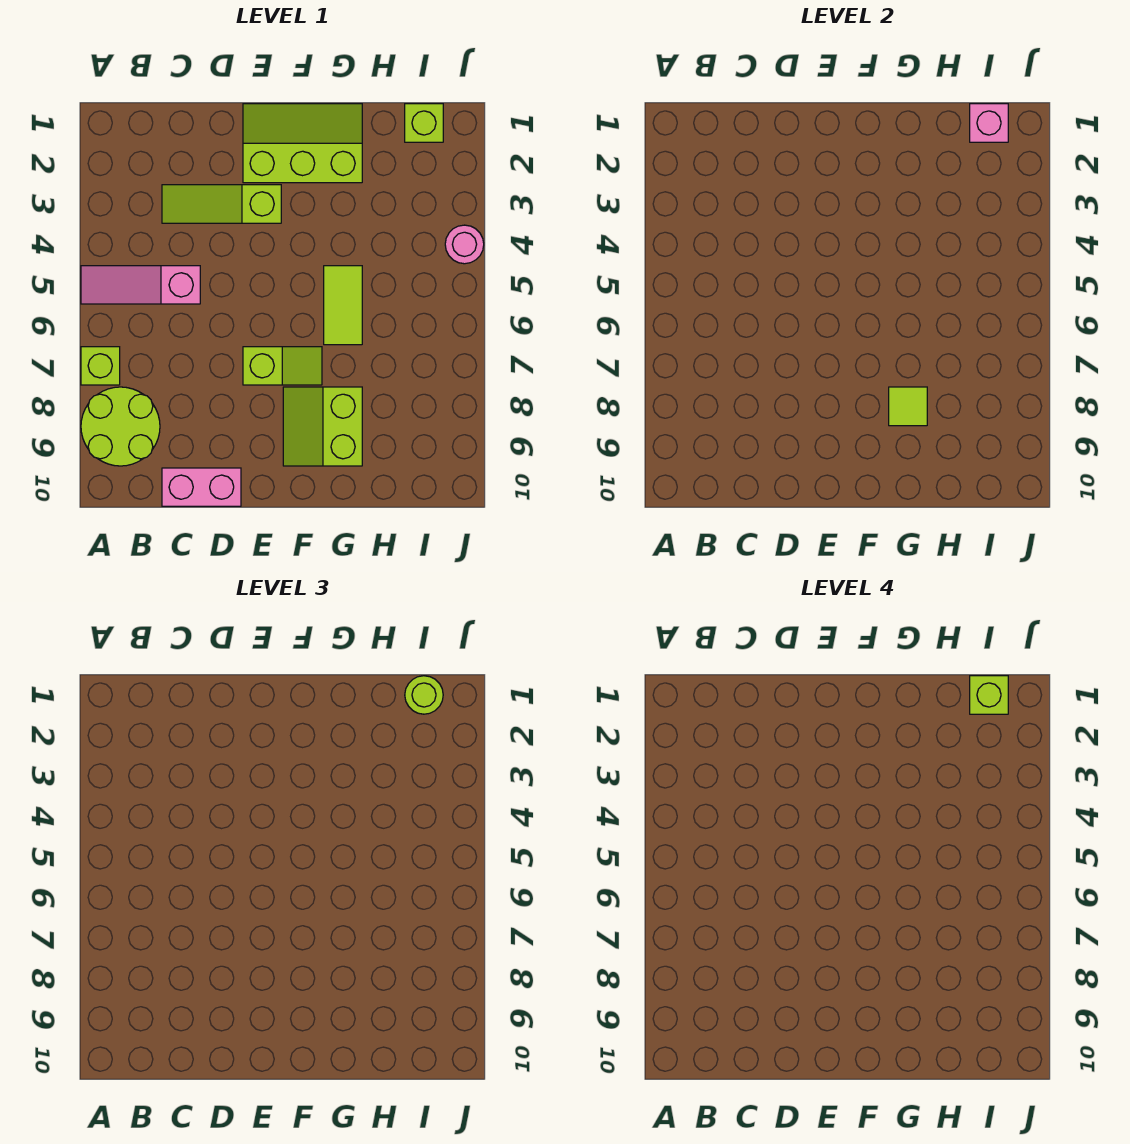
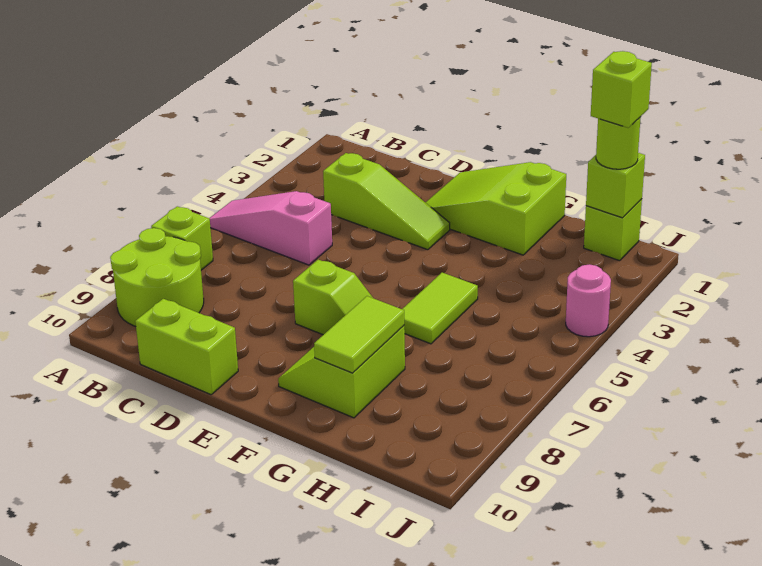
lime 1x3 slope [162,185,281,223] -> lime 1x3 slope turned to [323,153,450,250]
pink 1x2 brick [162,468,241,506] -> lime 1x2 brick [135,299,238,395]
lime 2x3 slope [243,104,362,183] -> lime 2x3 slope turned to [425,162,566,255]
lime 1x1 tile [889,387,927,426] -> lime 1x2 tile [314,296,404,373]
pink 1x1 brick [970,104,1008,142] -> lime 1x1 brick [586,153,645,218]

